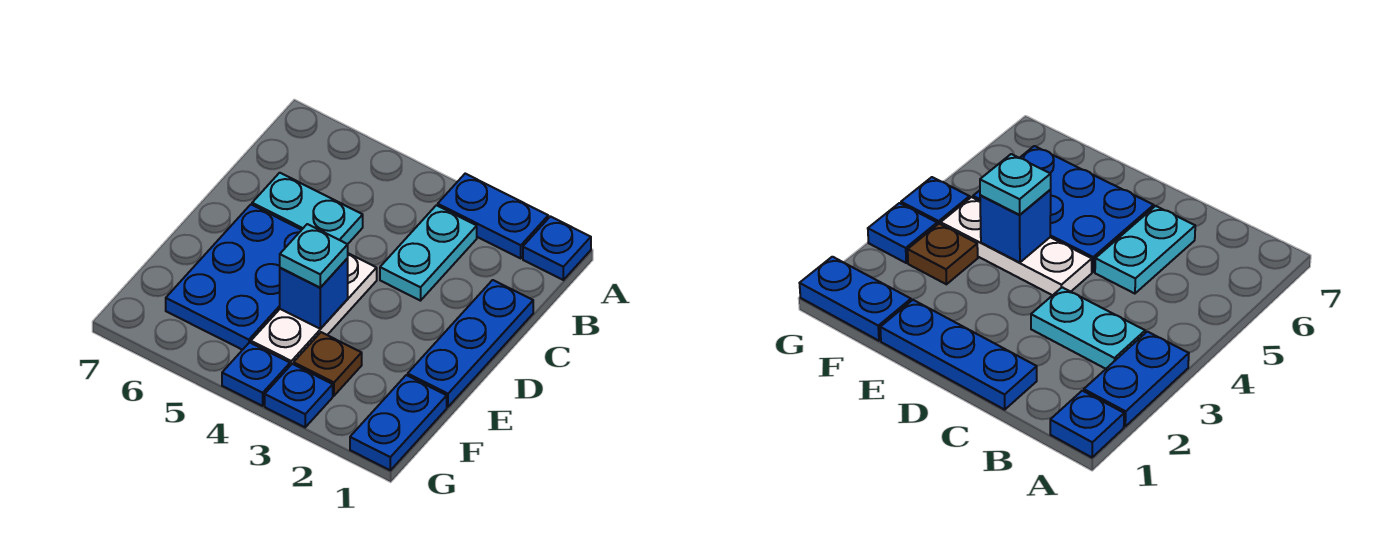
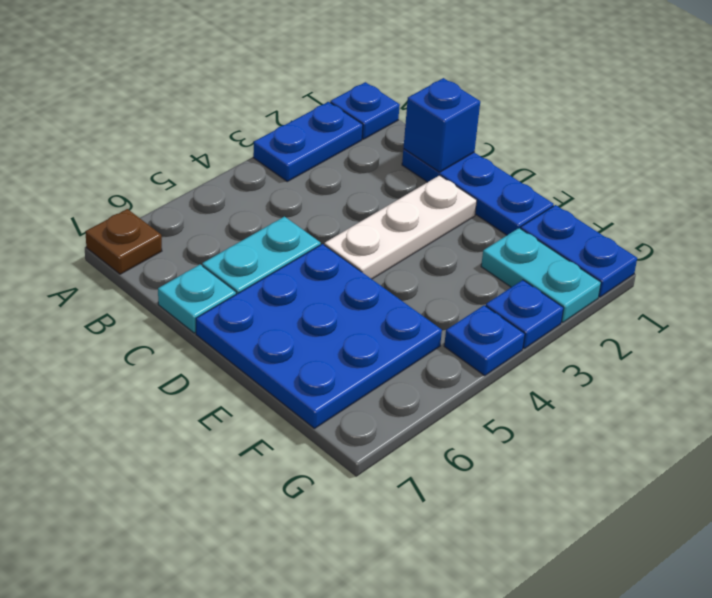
cyan 1x2 plate [380,205,477,301] -> cyan 1x2 plate moved to [481,228,601,323]
white 1x3 plate [251,253,377,366] -> white 1x3 plate turned to [324,175,477,279]
blue 2x3 plate [166,205,301,350] -> blue 3x3 plate [196,244,442,428]
blue 1x1 brick [280,258,348,329] -> blue 1x1 brick moved to [403,78,480,172]
cyan 1x1 plate [280,224,348,288] -> cyan 1x1 plate moved to [158,265,236,333]
brown 1x1 plate [294,332,362,396] -> brown 1x1 plate moved to [85,209,162,274]

